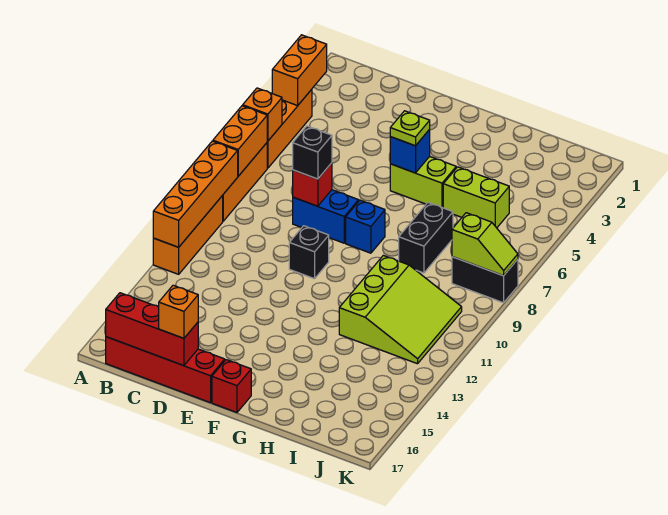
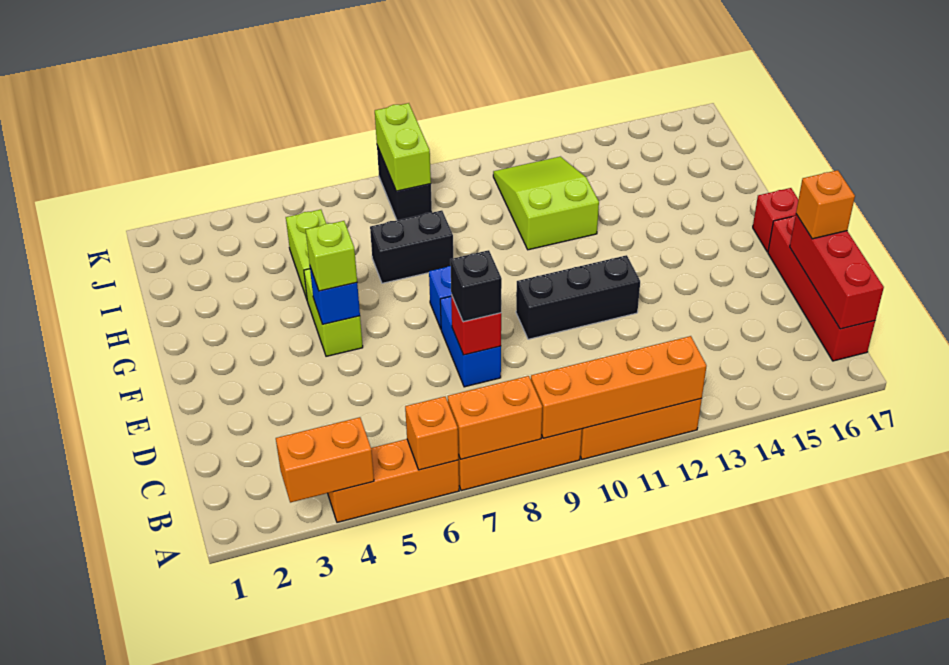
black 1x1 brick [289,226,329,279] -> black 1x3 brick [516,255,640,339]
lime 1x1 plate [390,111,430,146] -> lime 1x1 brick [306,221,357,291]
lime 3x3 slope [339,255,462,364] -> lime 2x3 slope [493,157,599,250]
lime 1x2 slope [452,213,518,276] -> lime 1x2 brick [375,103,431,191]

